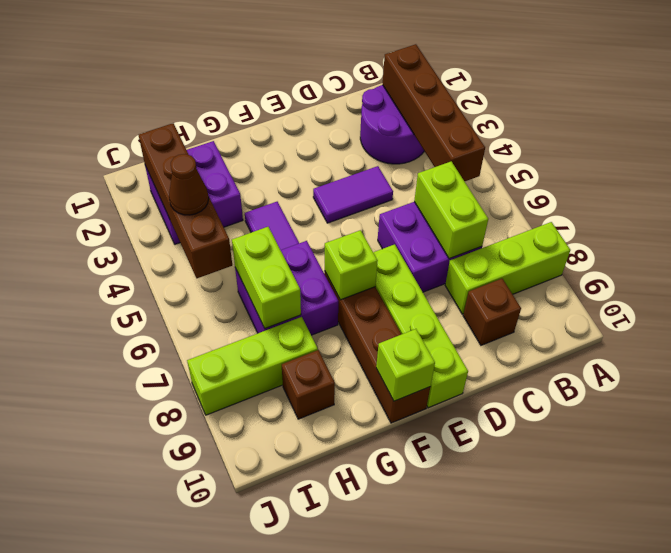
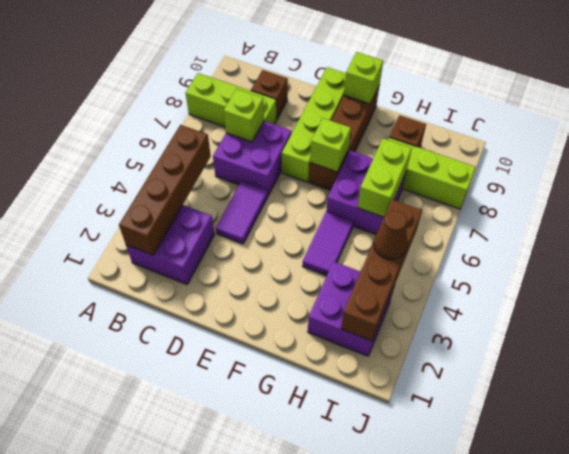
purple 2x2 round brick [360,85,424,164] -> purple 2x2 brick [126,205,215,284]
lime 1x2 brick [414,161,488,259] -> lime 1x1 brick [224,89,264,142]
purple 1x2 tile [313,166,393,223] -> purple 1x2 tile turned to [216,181,268,244]

